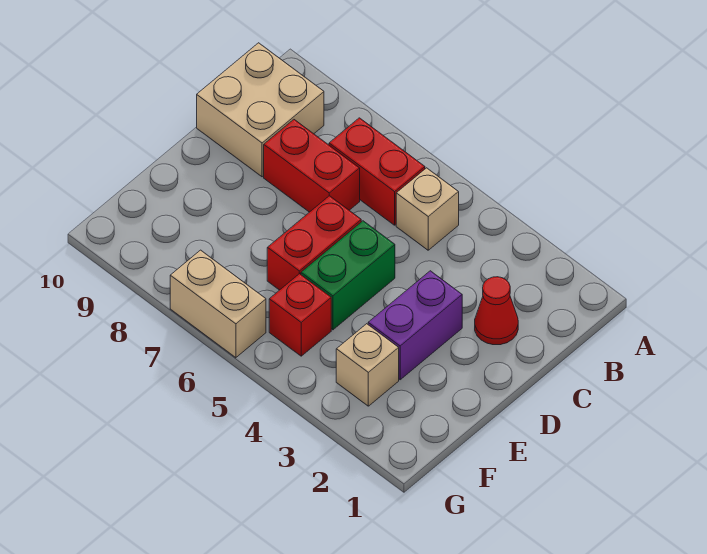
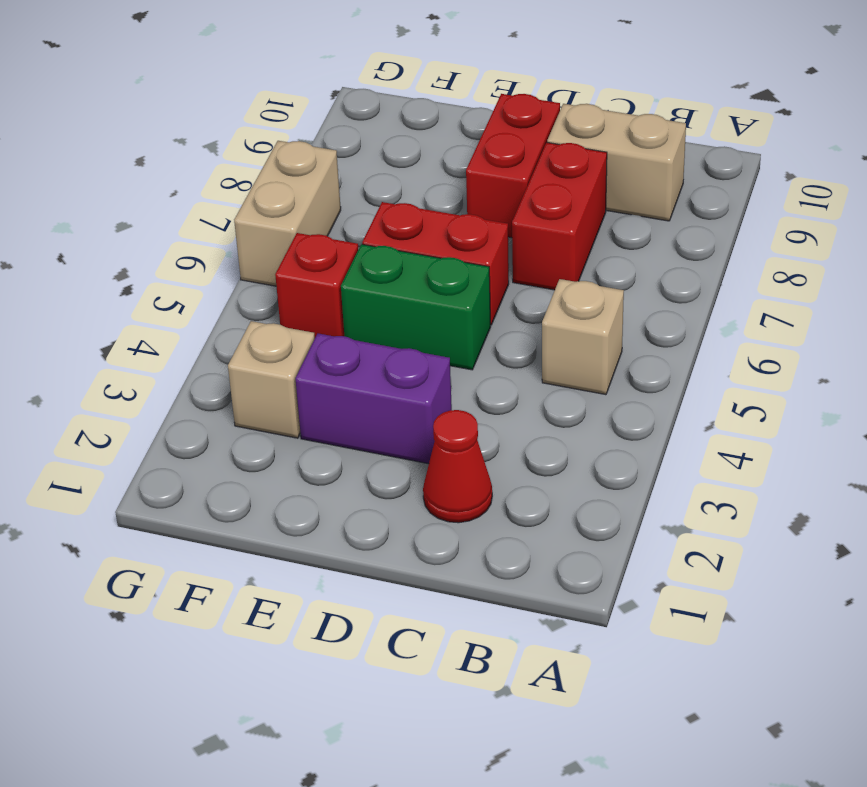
red 1x2 brick [329,118,425,225] -> red 1x2 brick moved to [466,94,560,238]
tan 2x2 brick [197,43,324,177] -> tan 1x2 brick [547,104,686,221]

